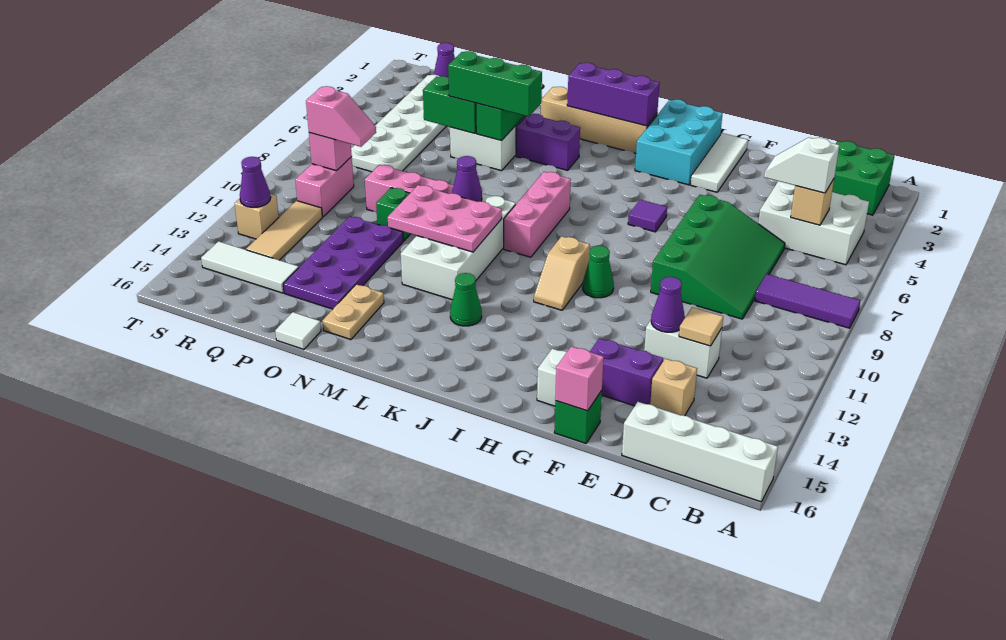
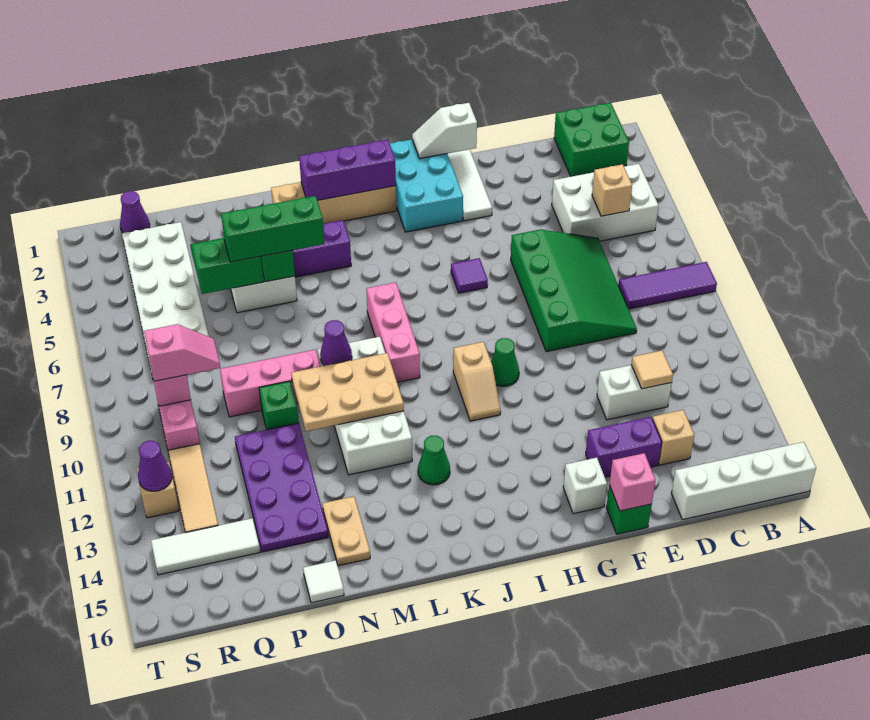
white 1x2 slope [764,138,839,193] -> white 1x2 slope moved to [412,103,477,159]
purple 1x1 cone [651,277,685,332] -> none
pink 2x3 plate [388,185,502,252] -> tan 2x3 plate [291,353,404,431]

